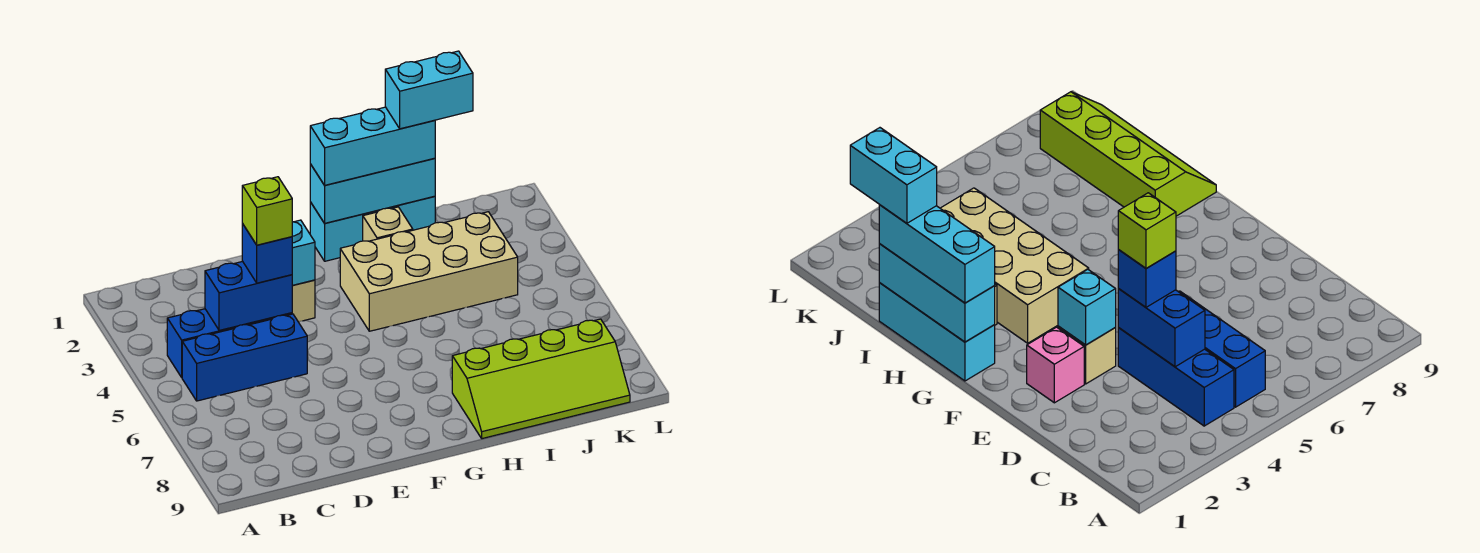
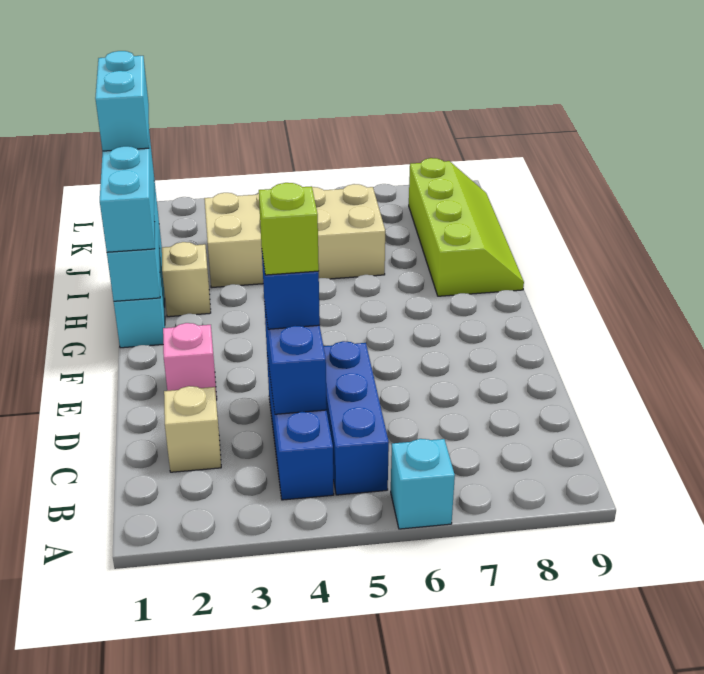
tan 1x1 brick [292,280,315,322] -> tan 1x1 brick moved to [164,386,221,472]
cyan 1x1 brick [292,220,315,285] -> cyan 1x1 brick moved to [391,439,455,529]
tan 2x4 brick [340,212,518,331] -> tan 2x4 brick turned to [204,184,385,288]

